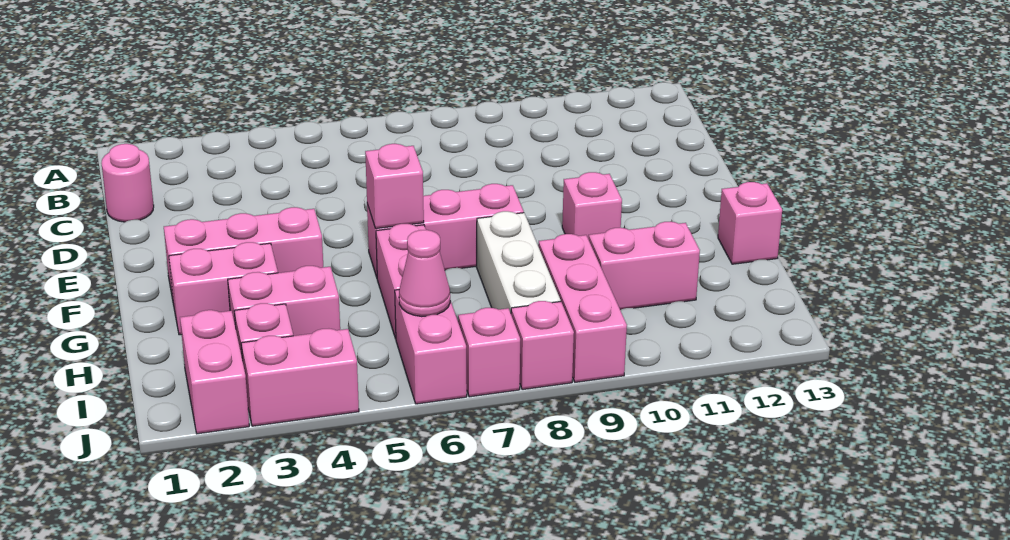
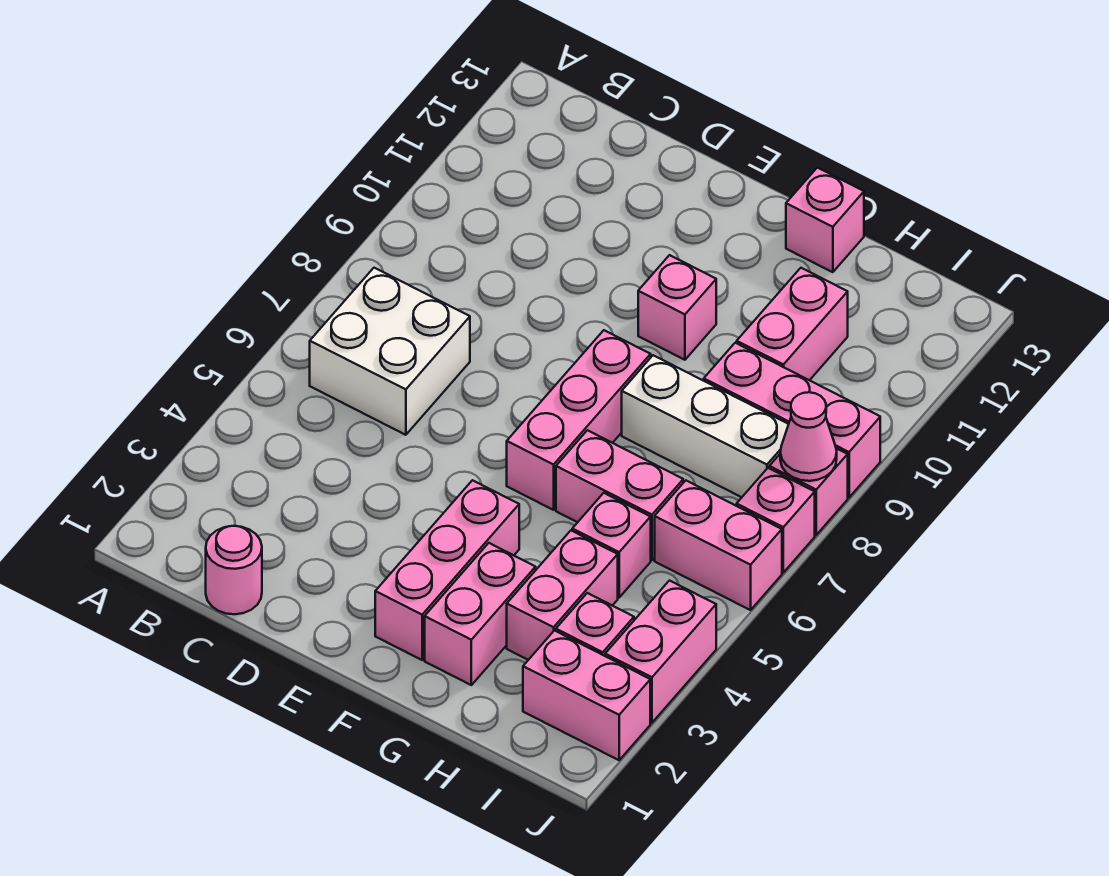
none -> white 2x2 brick [310,268,470,435]
pink 1x1 brick [365,144,424,229] -> pink 1x1 brick moved to [572,493,651,597]
pink 1x1 cone [399,230,450,317] -> pink 1x1 cone moved to [780,392,837,481]

